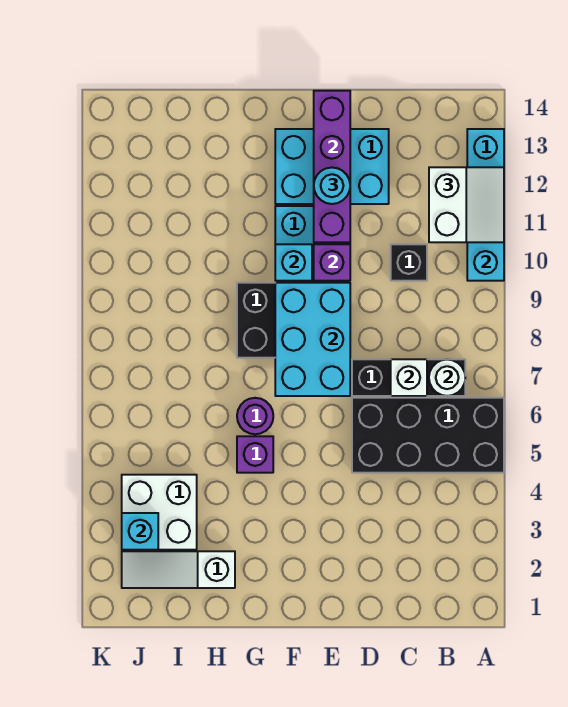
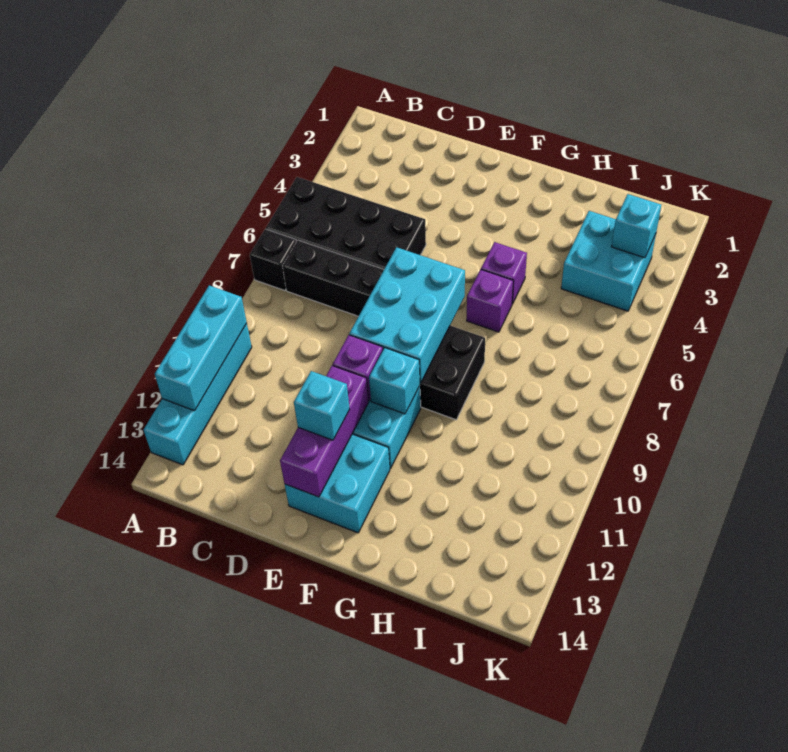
white 2x2 slope [429,167,504,242] -> none
white 1x1 round brick [429,359,465,396] -> none
white 1x1 brick [391,359,427,396] -> none
black 1x1 brick [391,244,427,281] -> black 1x1 brick moved to [250,229,296,291]
cyan 2x3 brick [275,129,389,204] -> cyan 2x2 brick [285,434,390,533]
purple 1x4 brick [314,91,350,242] -> purple 1x3 brick [280,366,369,497]
cyan 1x1 round brick [314,168,350,204] -> cyan 1x1 brick [294,371,350,440]
purple 1x1 round brick [237,398,273,434] -> purple 1x1 brick [467,269,513,332]
white 1x3 slope [122,551,235,588] -> none
white 2x2 brick [122,475,197,550] -> cyan 2x2 brick [561,211,656,311]

